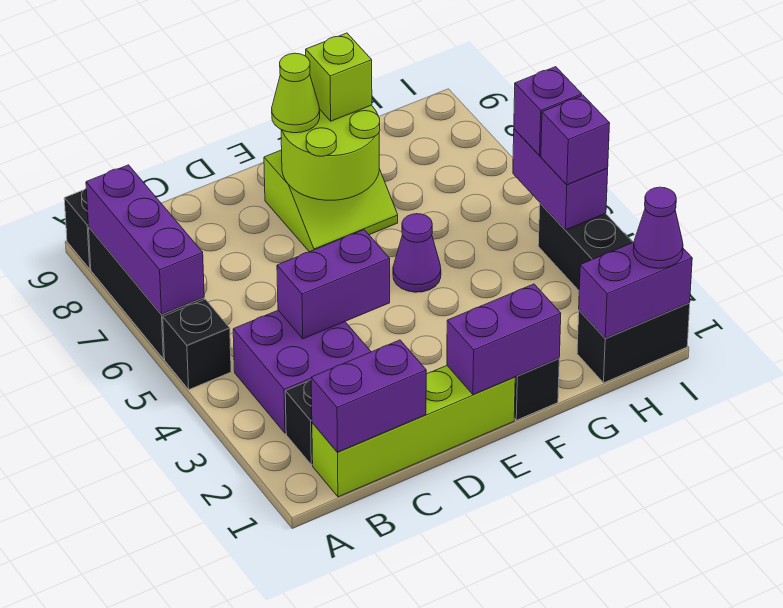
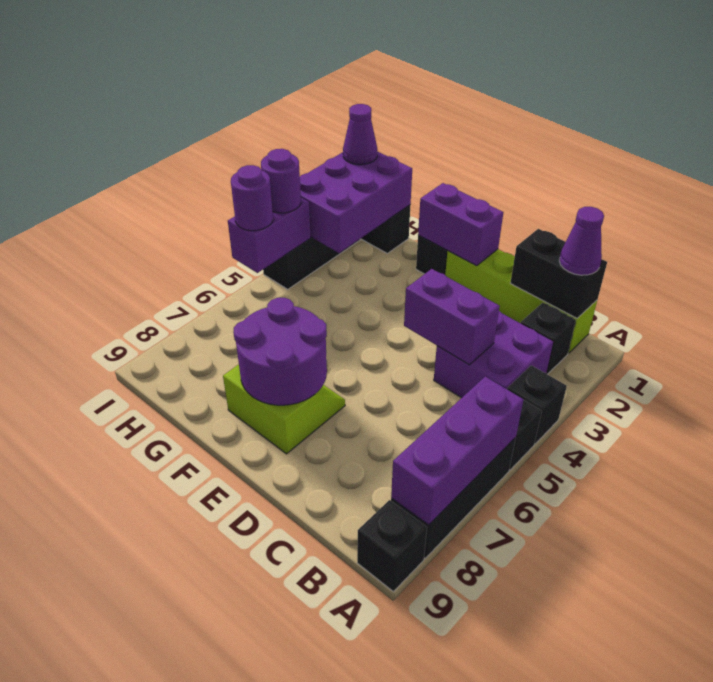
none -> black 1x1 brick [507,365,567,444]
purple 1x2 brick [311,340,426,452] -> black 1x2 brick [510,229,607,318]
lime 2x2 round brick [281,105,380,200] -> purple 2x2 round brick [234,298,327,405]
lime 1x1 cone [272,53,320,133] -> none
purple 1x1 cone [393,214,441,292] -> purple 1x1 cone moved to [559,207,604,275]
lime 1x1 brick [306,33,372,121] -> none
purple 1x2 brick [579,242,692,338] -> purple 2x3 brick [300,151,412,253]
purple 1x1 brick [541,95,610,185] -> purple 1x1 round brick [261,149,301,213]
purple 1x1 brick [514,67,582,156] -> purple 1x1 round brick [231,165,273,231]

